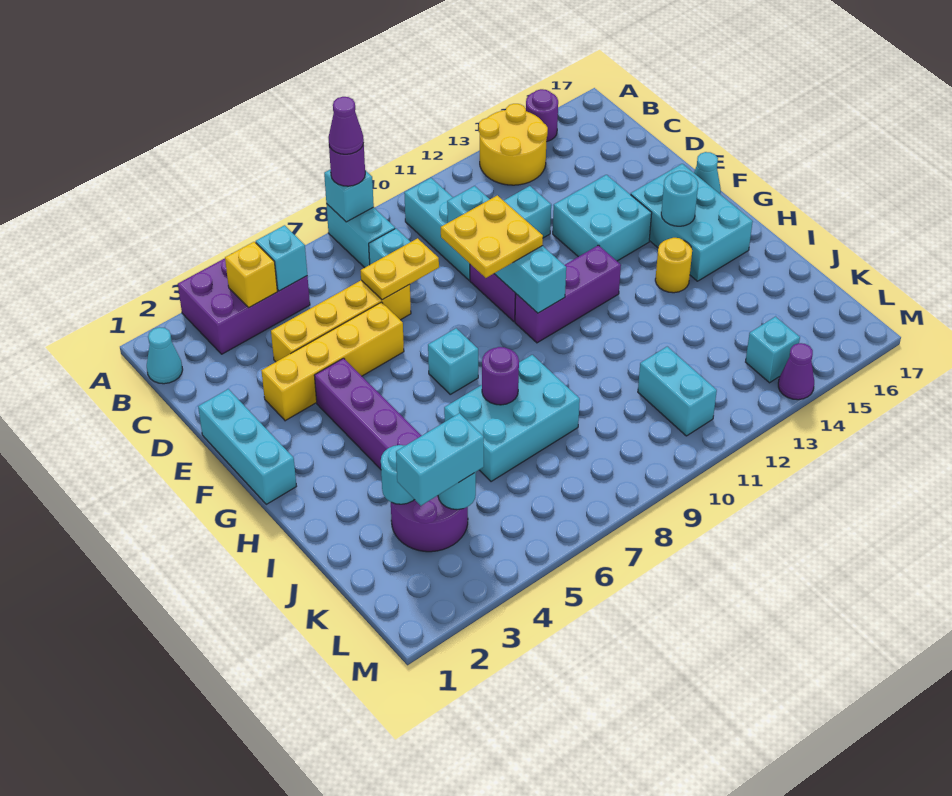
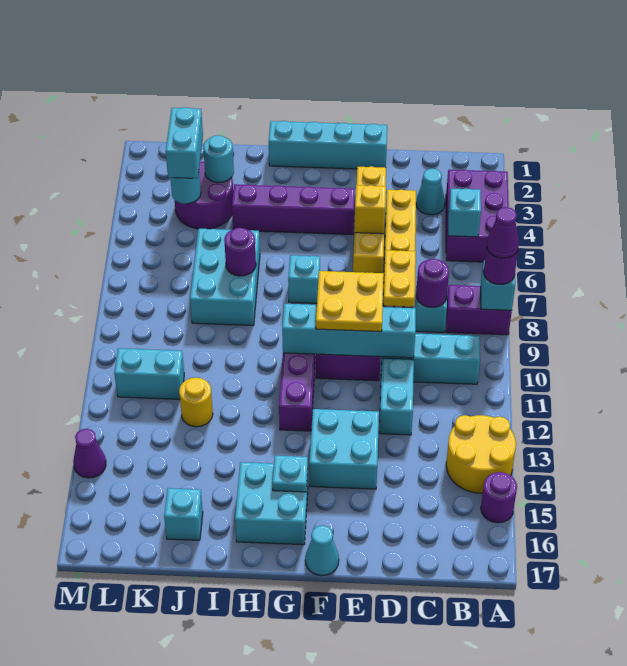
cyan 1x2 brick [326,204,395,268] -> purple 1x2 brick [446,285,512,335]
cyan 1x1 cone [147,327,183,384] -> cyan 1x1 cone moved to [416,168,445,215]
yellow 1x1 brick [225,242,277,308] -> yellow 1x1 brick moved to [354,185,386,234]
none -> purple 1x1 round brick [416,259,449,307]
cyan 1x3 brick [198,389,297,504] -> cyan 1x4 brick [269,121,387,169]
cyan 2x3 brick [631,164,753,281] -> cyan 2x2 brick [235,462,308,545]
cyan 1x1 round brick [661,171,698,226] -> cyan 1x1 plate [272,456,308,492]
yellow 1x1 round brick [655,238,692,293] -> yellow 1x1 round brick moved to [179,378,213,427]
cyan 1x1 brick [746,317,800,383] -> cyan 1x1 brick moved to [164,488,203,540]

